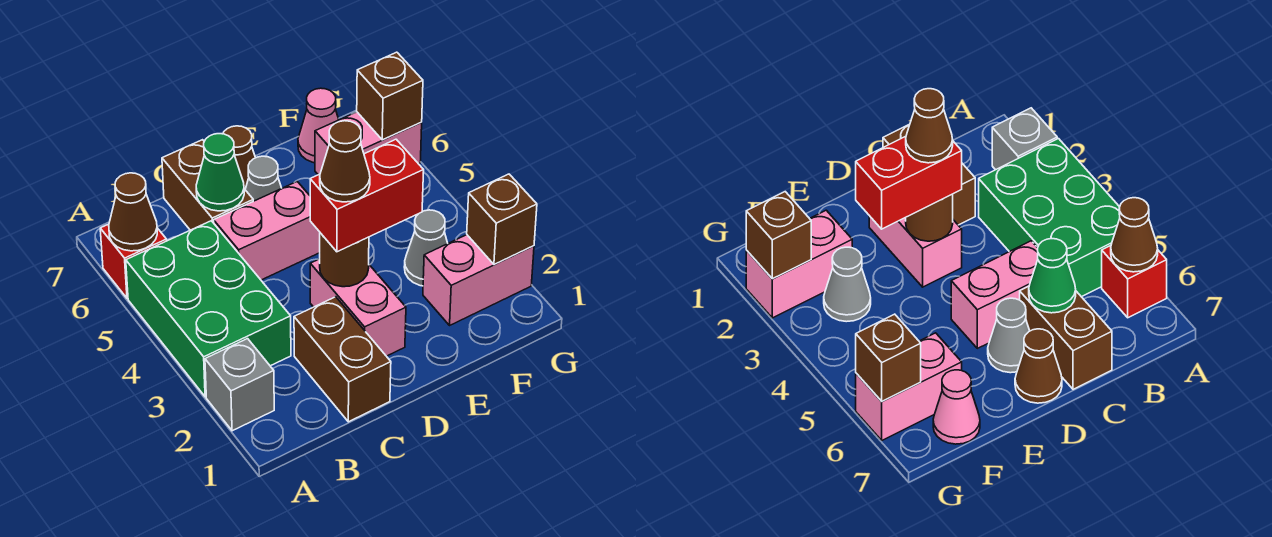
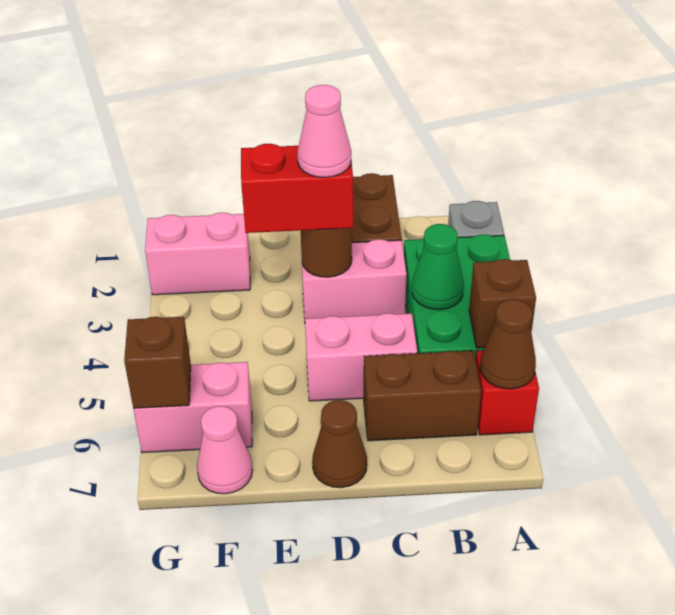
brown 1x2 brick [162,140,253,230] -> brown 1x2 brick turned to [364,351,481,441]
green 1x1 cone [196,134,244,211] -> green 1x1 cone moved to [412,224,464,310]
pink 1x2 brick [310,259,406,356] -> pink 1x2 brick turned to [301,239,407,319]
brown 1x1 cone [320,121,370,202] -> pink 1x1 cone [297,85,351,177]
grey 1x1 cone [245,156,282,201] -> none
grey 1x1 cone [404,210,448,286] -> none
brown 1x1 brick [467,174,537,265] -> brown 1x1 brick moved to [469,259,536,348]

